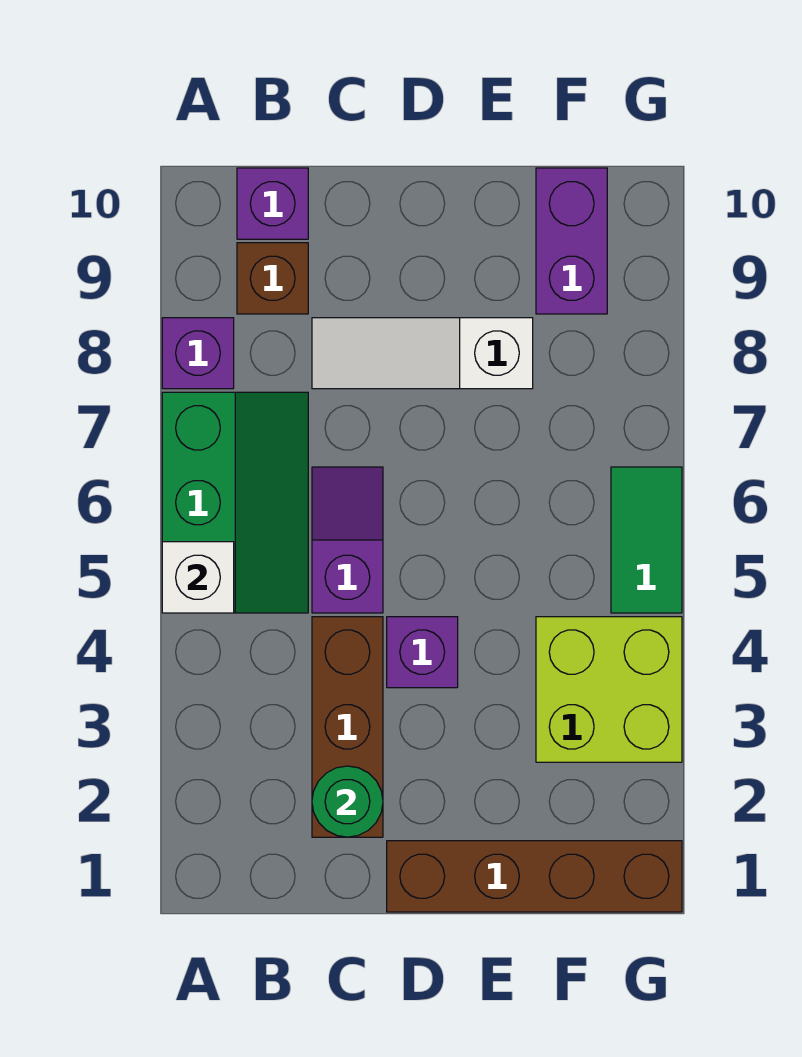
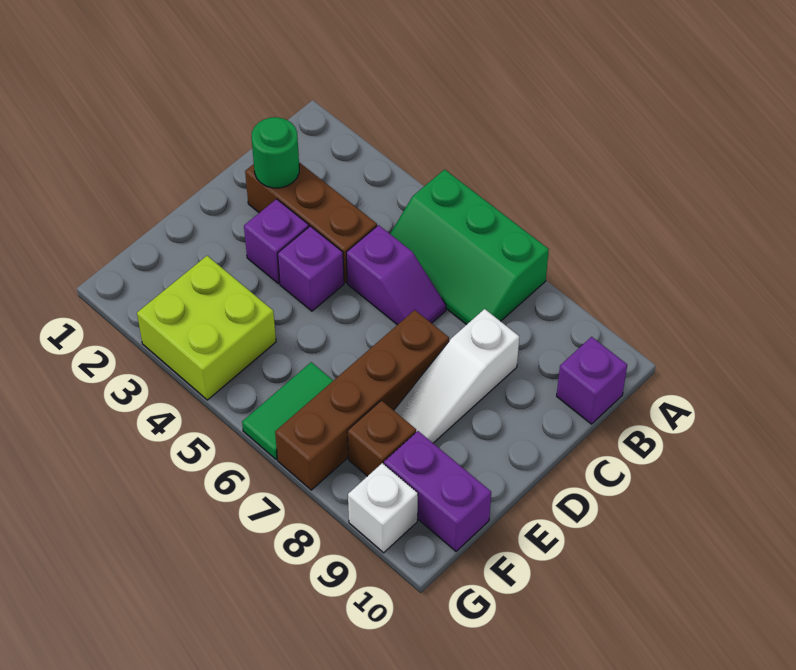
white 1x1 brick [162,542,234,613] -> white 1x1 brick moved to [348,463,418,553]
purple 1x1 brick [162,318,234,389] -> purple 1x1 brick moved to [244,199,309,284]
brown 1x1 brick [237,243,308,314] -> brown 1x1 brick moved to [347,400,416,476]
white 1x3 slope [312,318,533,389] -> white 1x3 slope turned to [394,309,519,443]
brown 1x4 brick [387,841,682,912] -> brown 1x4 brick moved to [275,310,449,490]
green 1x2 tile [611,467,682,613] -> green 1x2 tile turned to [242,362,333,460]

